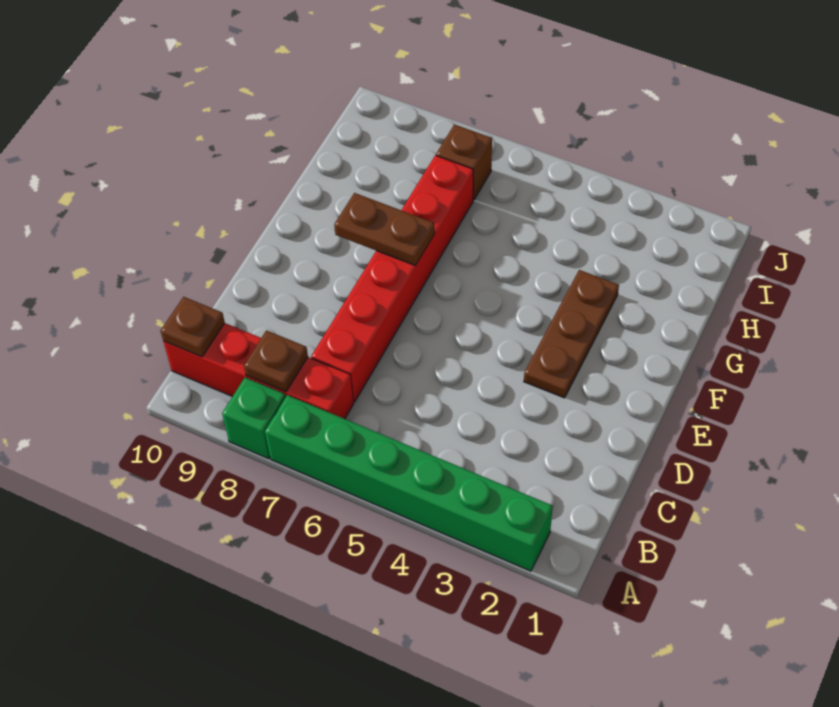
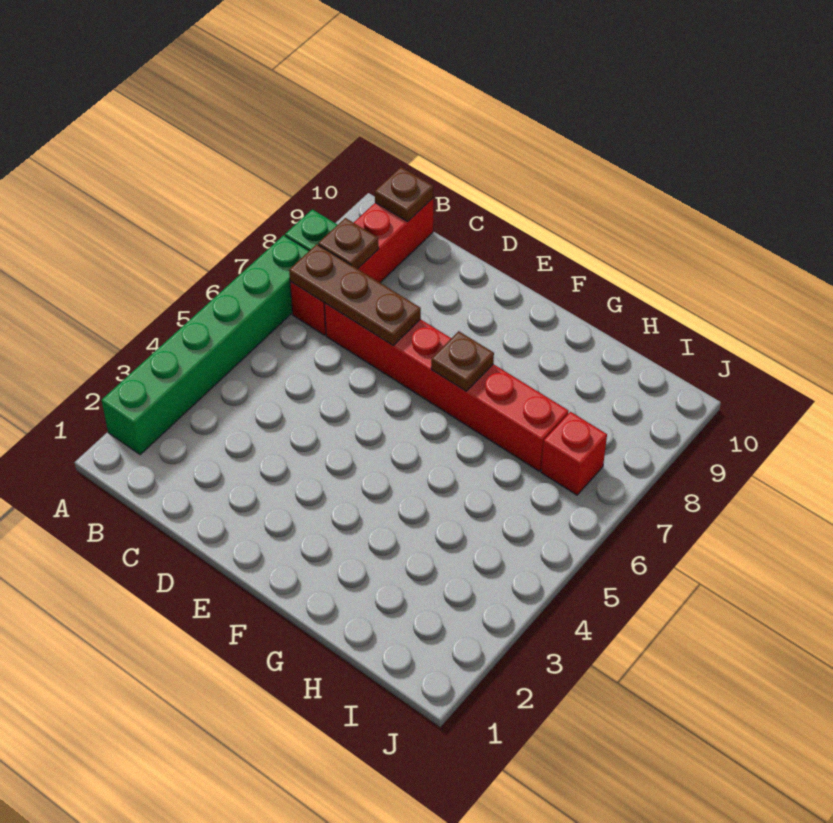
brown 1x3 plate [524,270,619,398] -> brown 1x3 plate moved to [289,244,421,345]
brown 1x2 plate [334,193,435,265] -> brown 1x1 plate [431,331,494,391]
brown 1x1 brick [436,124,492,200] -> red 1x1 brick [541,412,607,495]

